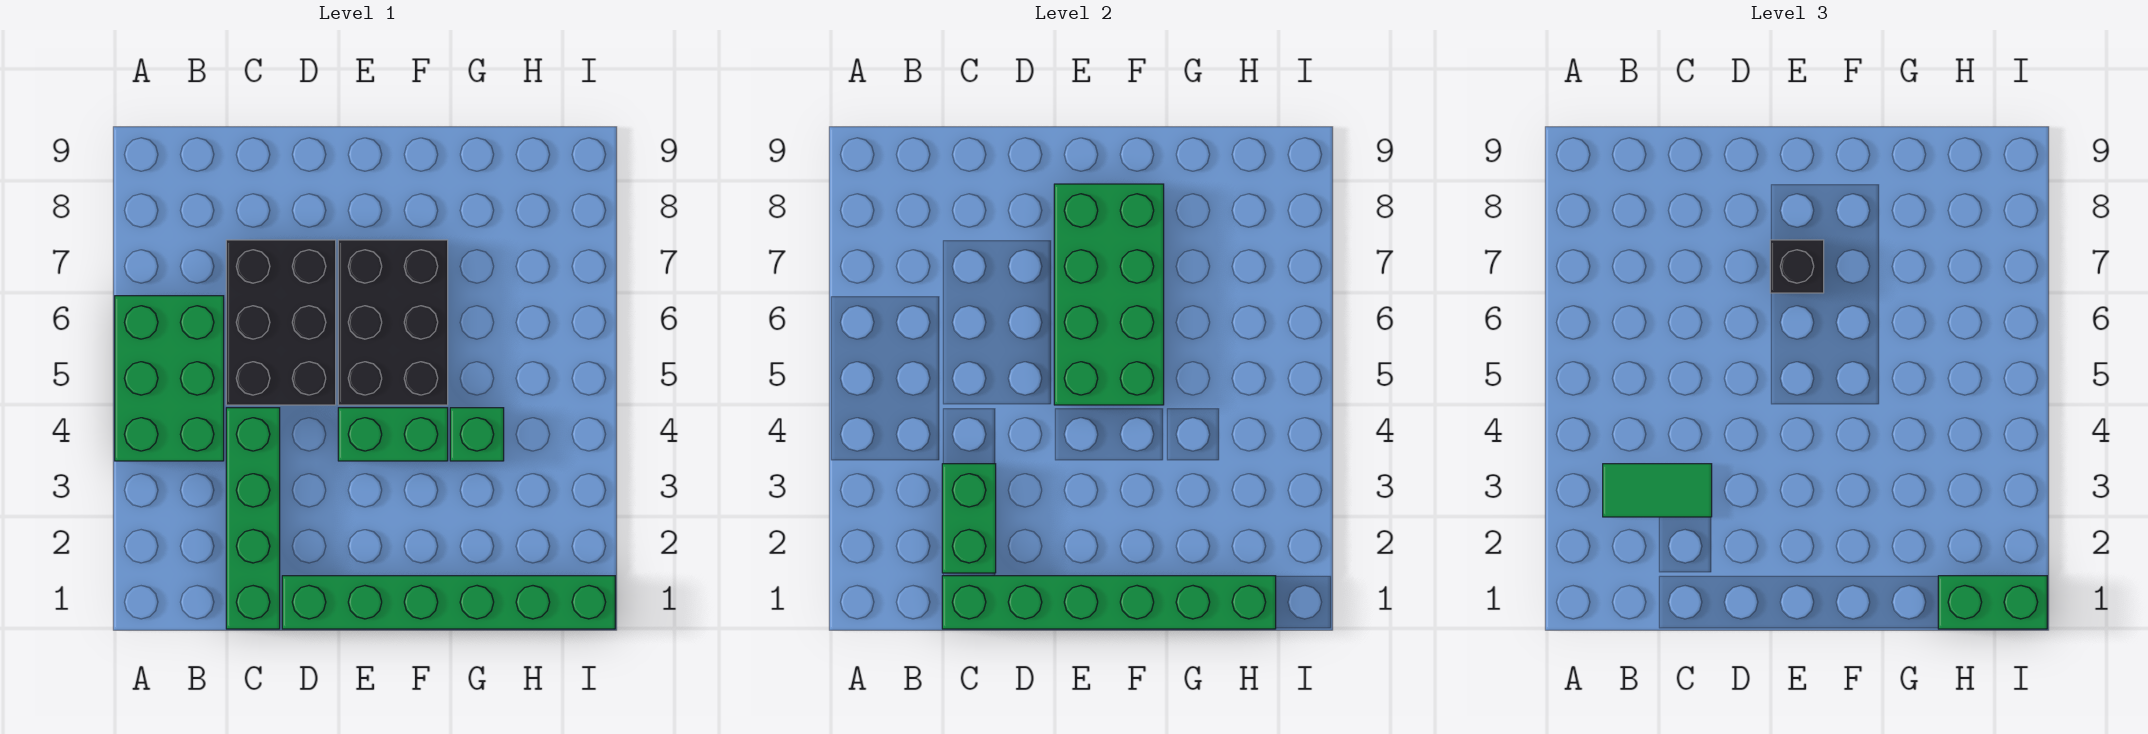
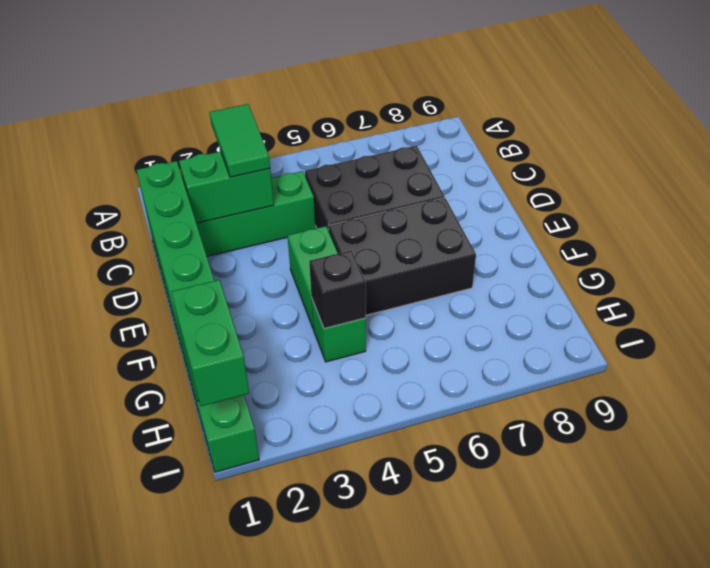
green 2x3 brick [115,296,224,461] -> none
green 2x4 brick [1054,184,1164,405] -> none
black 1x1 brick [1770,240,1824,293] -> black 1x1 brick moved to [309,250,366,329]

